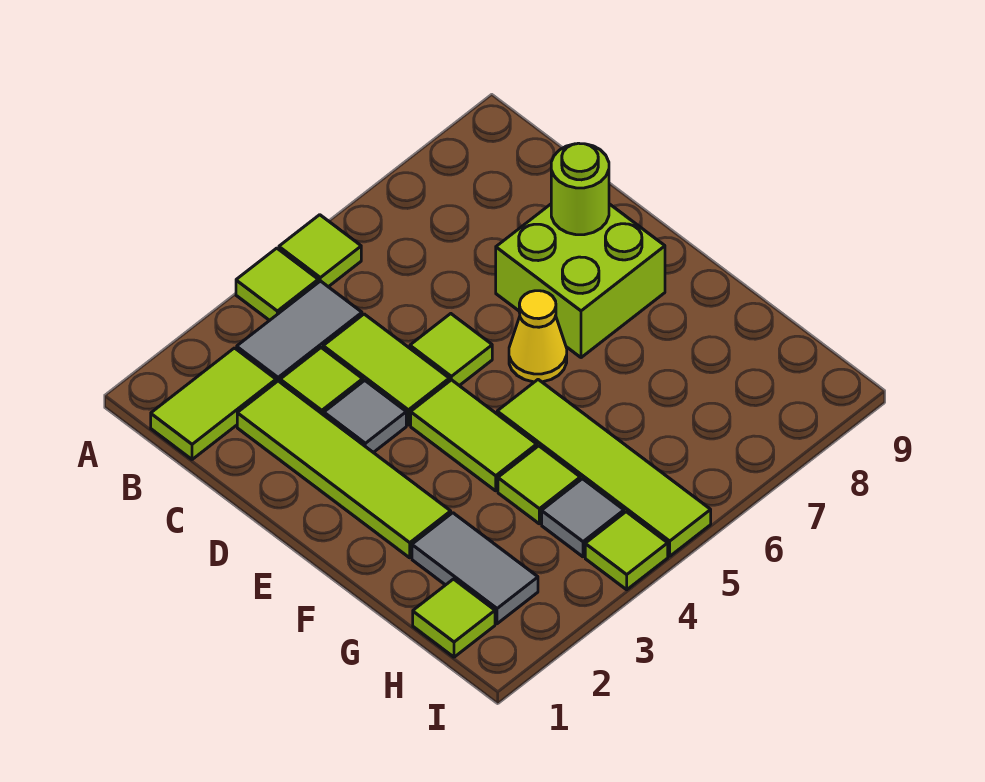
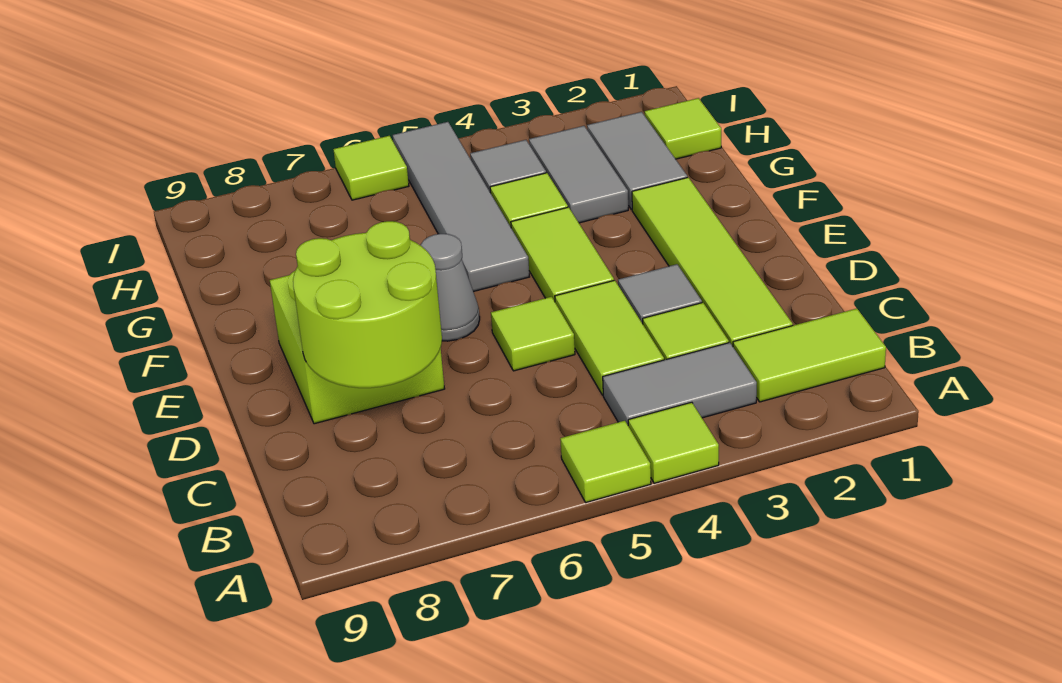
lime 1x1 round brick [551,143,609,235] -> lime 2x2 round brick [293,221,442,388]
yellow 1x1 cone [509,291,567,382] -> grey 1x1 cone [421,234,480,341]
lime 1x4 tile [497,380,711,556] -> grey 1x4 tile [393,122,530,292]
none -> grey 1x2 tile [529,126,628,223]
lime 1x1 tile [585,512,668,590] -> lime 1x1 tile moved to [333,136,409,200]

